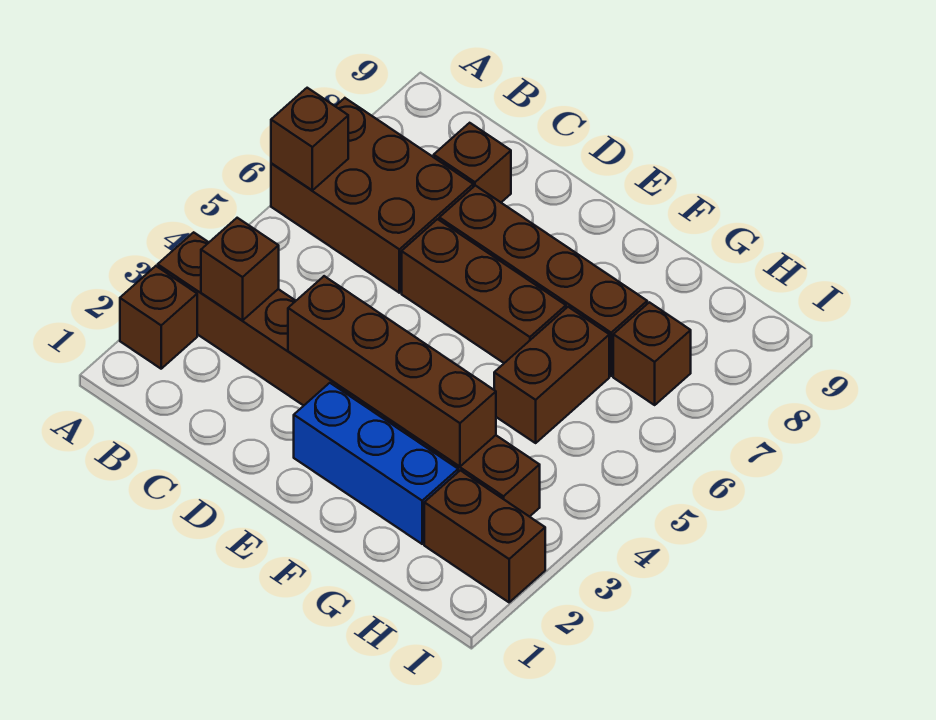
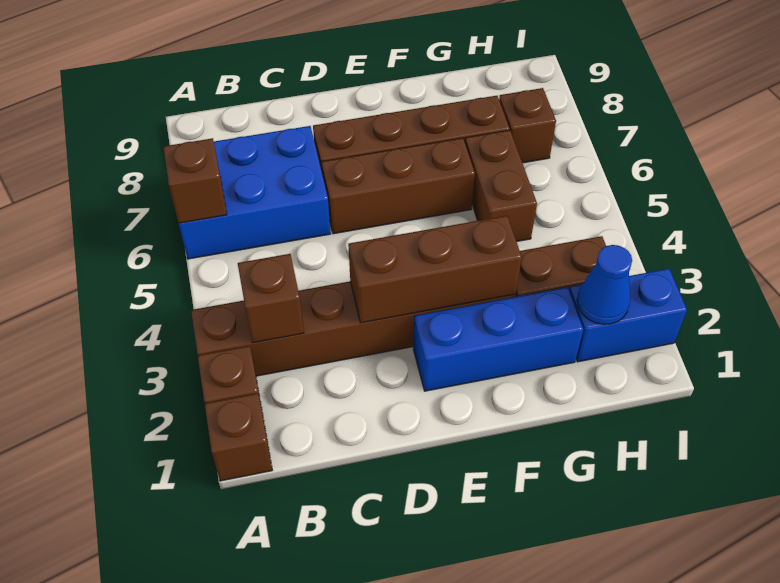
brown 2x3 brick [271,98,473,293] -> blue 2x3 brick [179,126,330,259]
brown 1x1 brick [434,123,511,202] -> brown 1x1 brick moved to [205,393,272,481]
brown 1x4 brick [288,276,496,466] -> brown 1x3 brick [348,216,522,323]
brown 1x2 brick [424,470,545,602] -> blue 1x2 brick [569,269,687,362]
none -> blue 1x1 cone [577,245,632,324]

